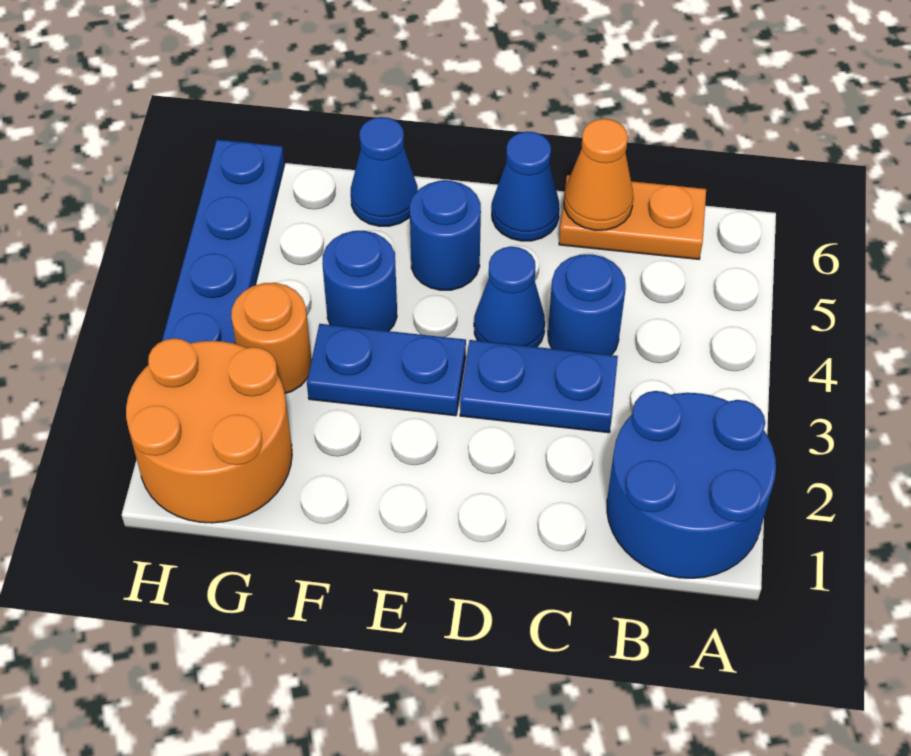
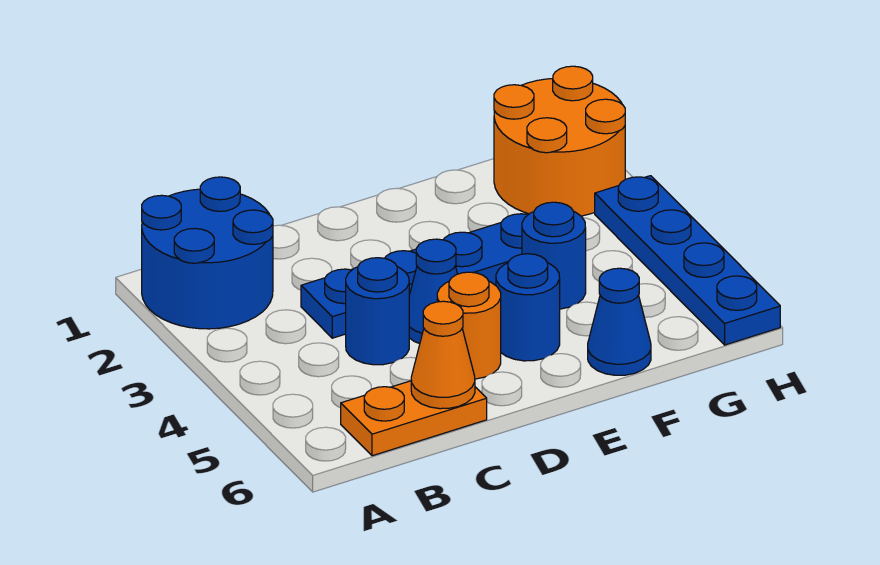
blue 1x1 cone [492,132,560,241] -> none
orange 1x1 round brick [231,283,312,393] -> orange 1x1 round brick moved to [437,272,501,379]

